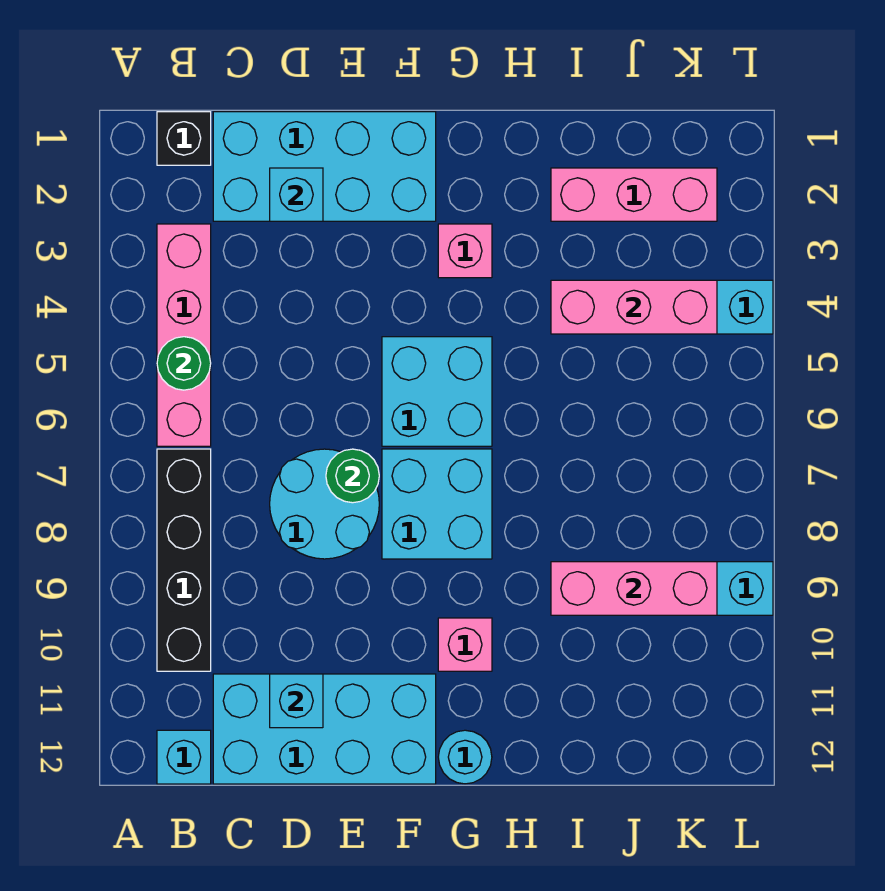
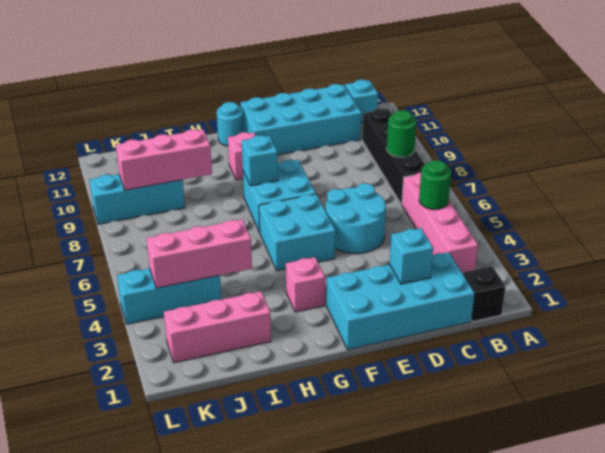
cyan 2x2 round brick [270,449,379,559] -> cyan 2x2 round brick moved to [326,183,386,253]
cyan 1x1 brick [270,674,323,728] -> cyan 1x1 brick moved to [242,136,278,186]
green 1x1 round brick [326,449,379,503] -> green 1x1 round brick moved to [387,110,417,157]

